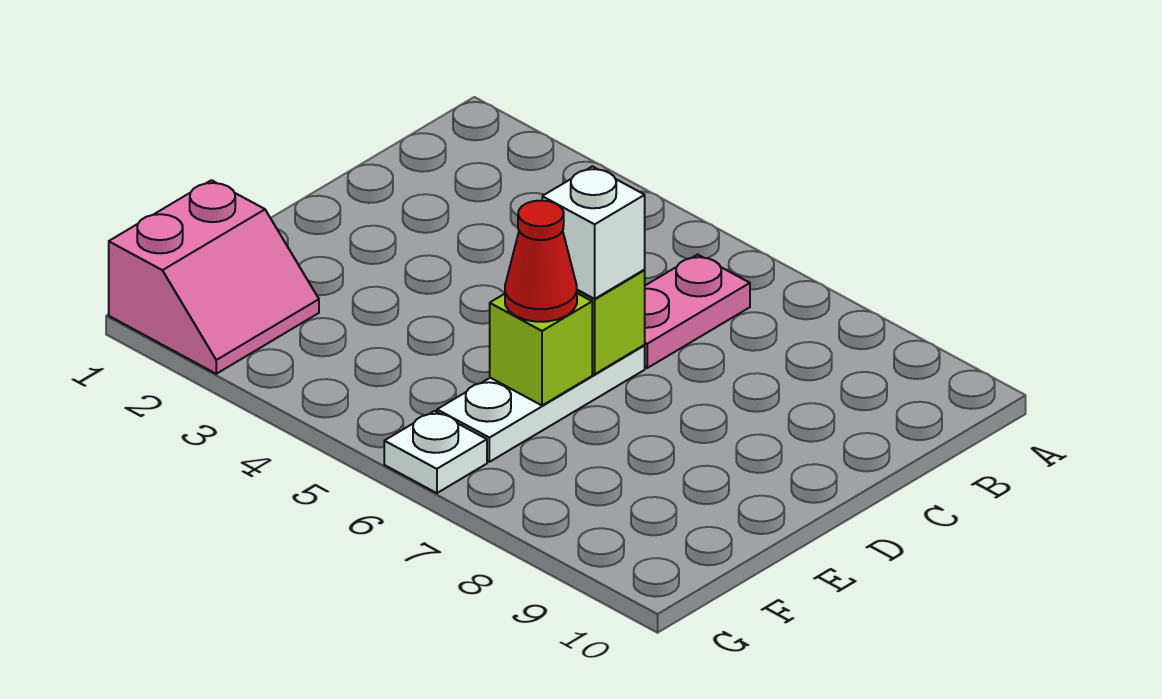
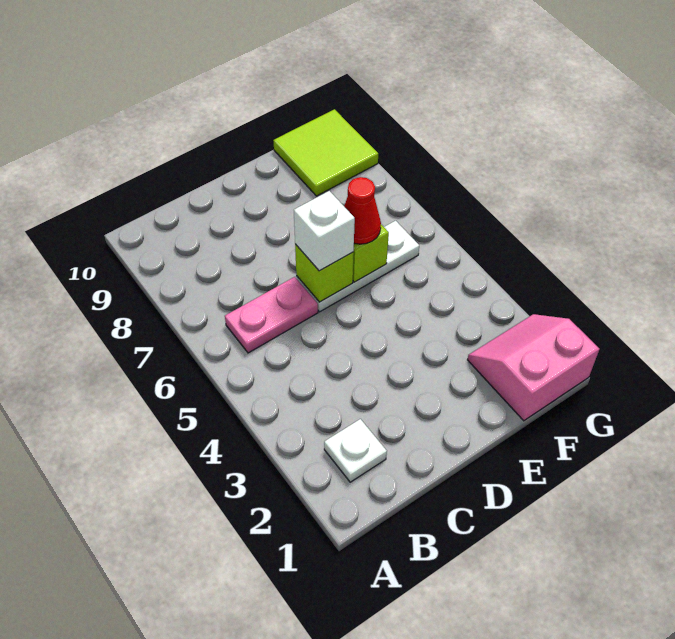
none -> lime 2x2 tile [273,109,378,196]
white 1x1 plate [384,411,487,493] -> white 1x1 plate moved to [324,419,387,482]

